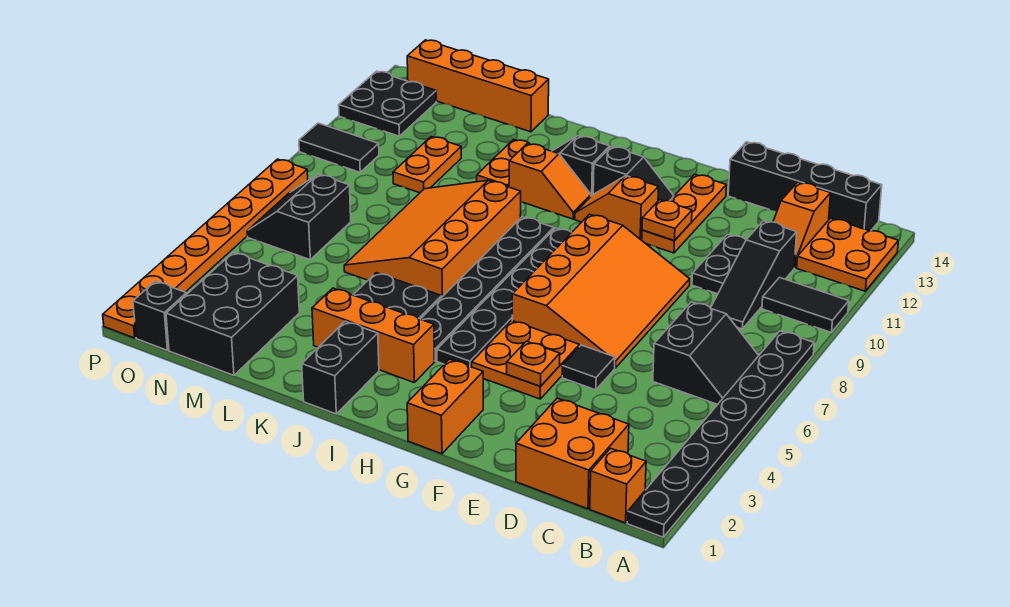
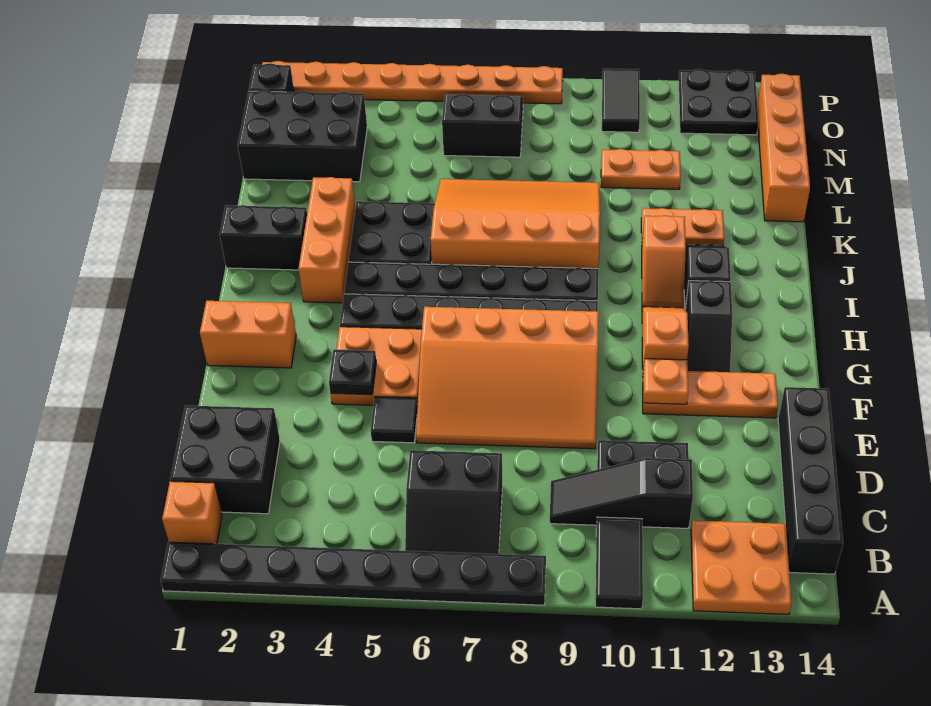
orange 2x2 brick [516,398,629,509] -> black 2x2 brick [170,405,280,514]
orange 1x2 slope [773,182,831,268] -> none
orange 1x1 plate [507,341,560,386] -> black 1x1 plate [329,349,376,395]

